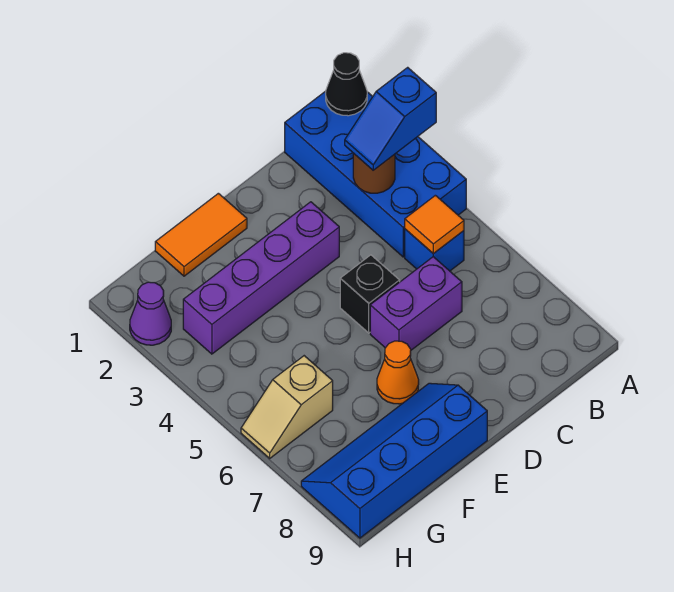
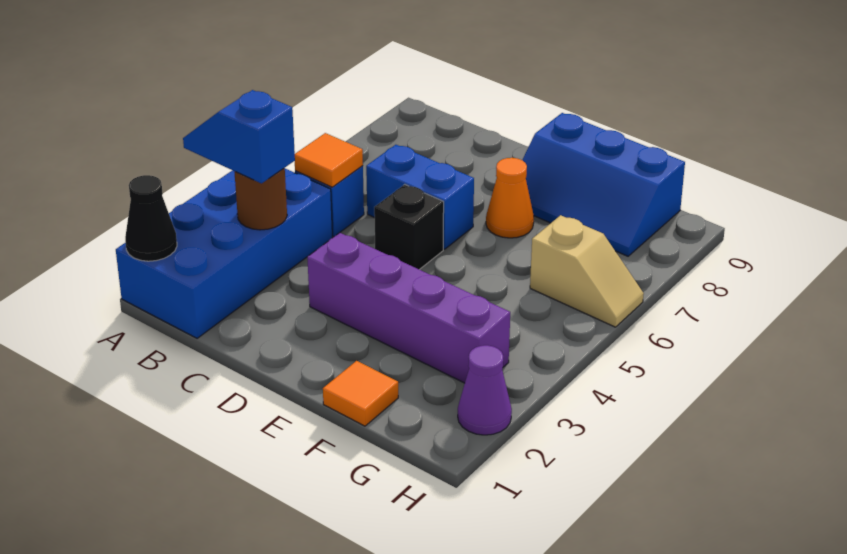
blue 1x2 slope [345,67,436,170] -> blue 1x2 slope turned to [183,90,295,183]
purple 1x2 brick [370,257,462,350] -> blue 1x2 brick [366,145,474,249]
orange 1x2 tile [155,193,247,276] -> orange 1x1 tile [323,361,398,426]
blue 2x4 slope [301,383,487,538] -> blue 2x3 slope [523,113,685,256]

